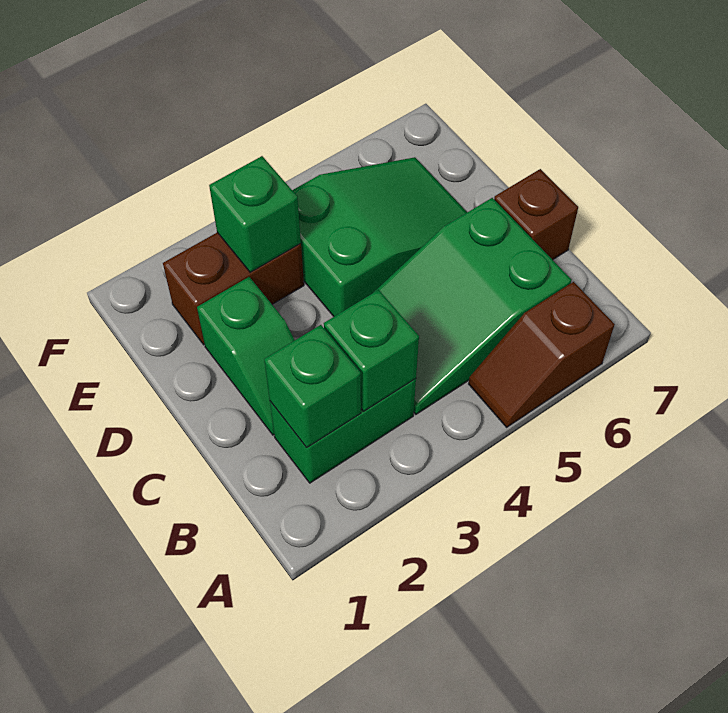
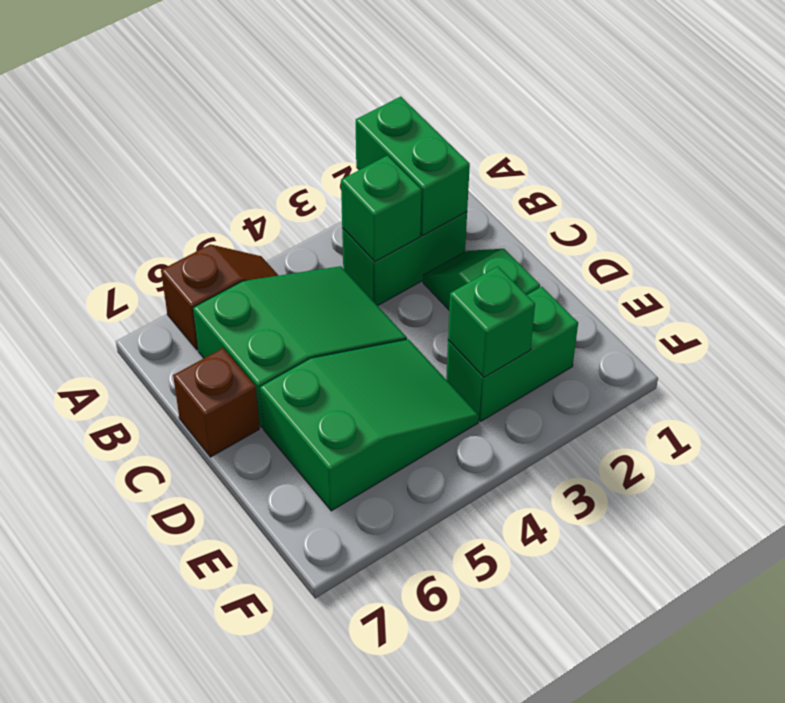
green 1x1 brick [264,325,361,448] -> green 1x2 brick [356,97,470,235]
green 2x3 slope [292,157,467,317] -> green 2x3 slope turned to [260,339,479,511]
brown 1x2 brick [163,233,304,345] -> green 1x2 brick [446,287,578,421]

